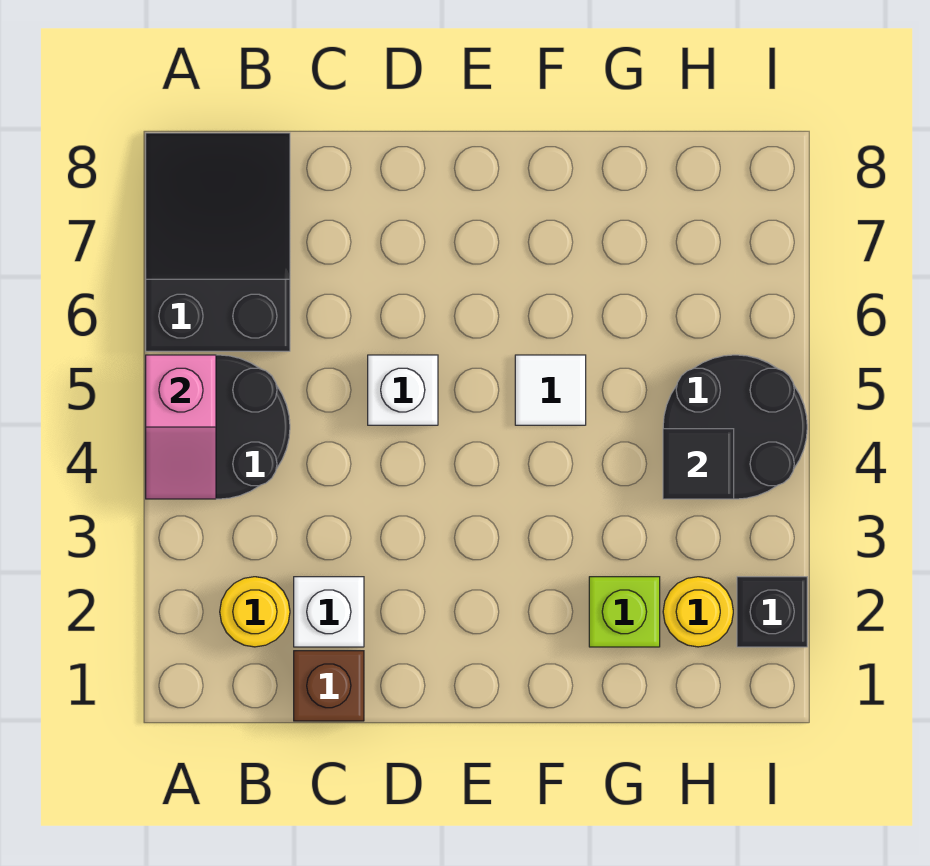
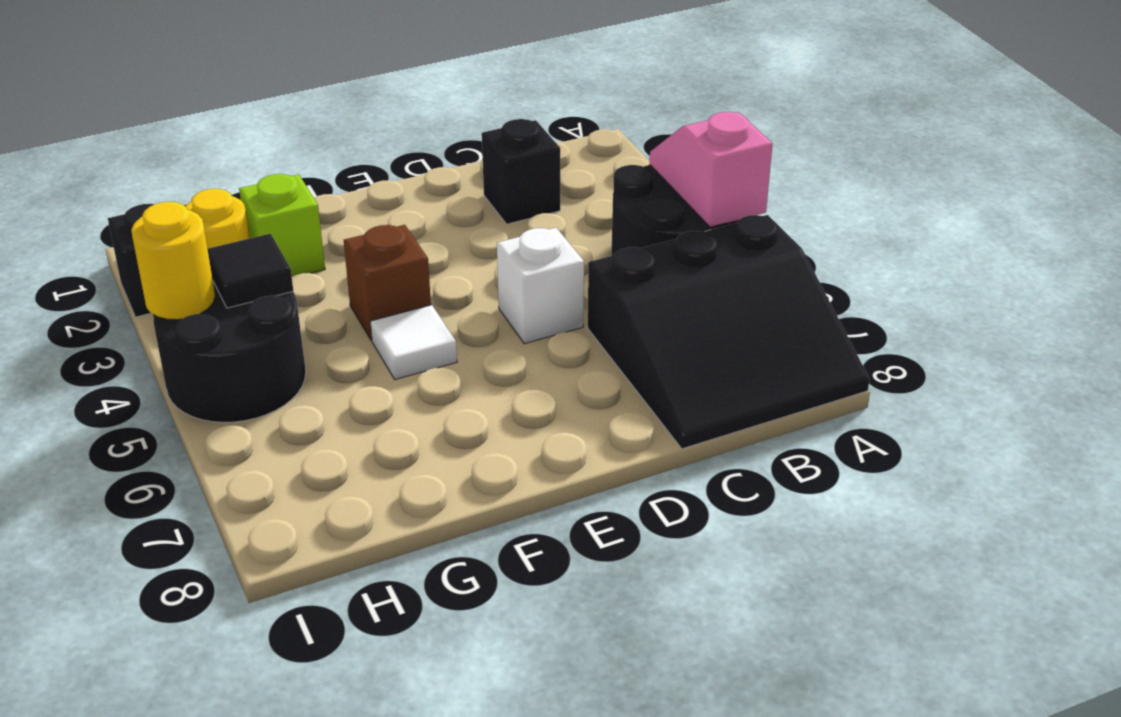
black 2x3 slope [146,133,290,351] -> black 3x3 slope [588,215,870,449]
yellow 1x1 round brick [220,577,290,647] -> yellow 1x1 round brick moved to [131,202,215,320]
brown 1x1 brick [294,651,364,721] -> brown 1x1 brick moved to [344,225,431,340]
white 1x1 brick [294,577,364,647] -> black 1x1 brick [482,119,560,224]

